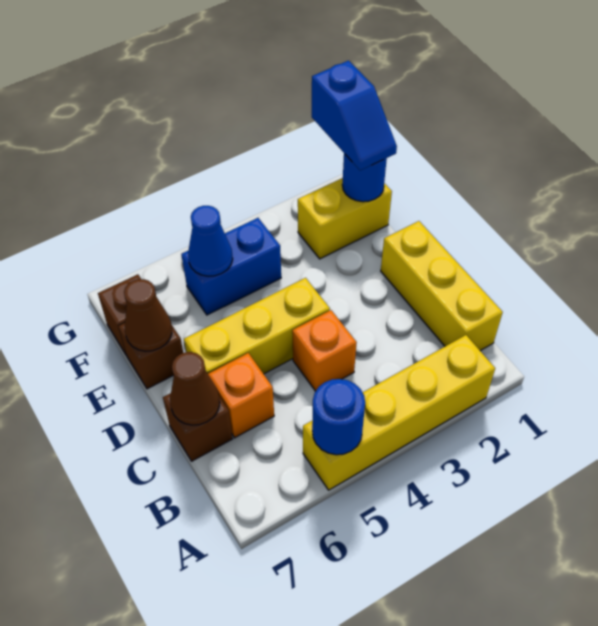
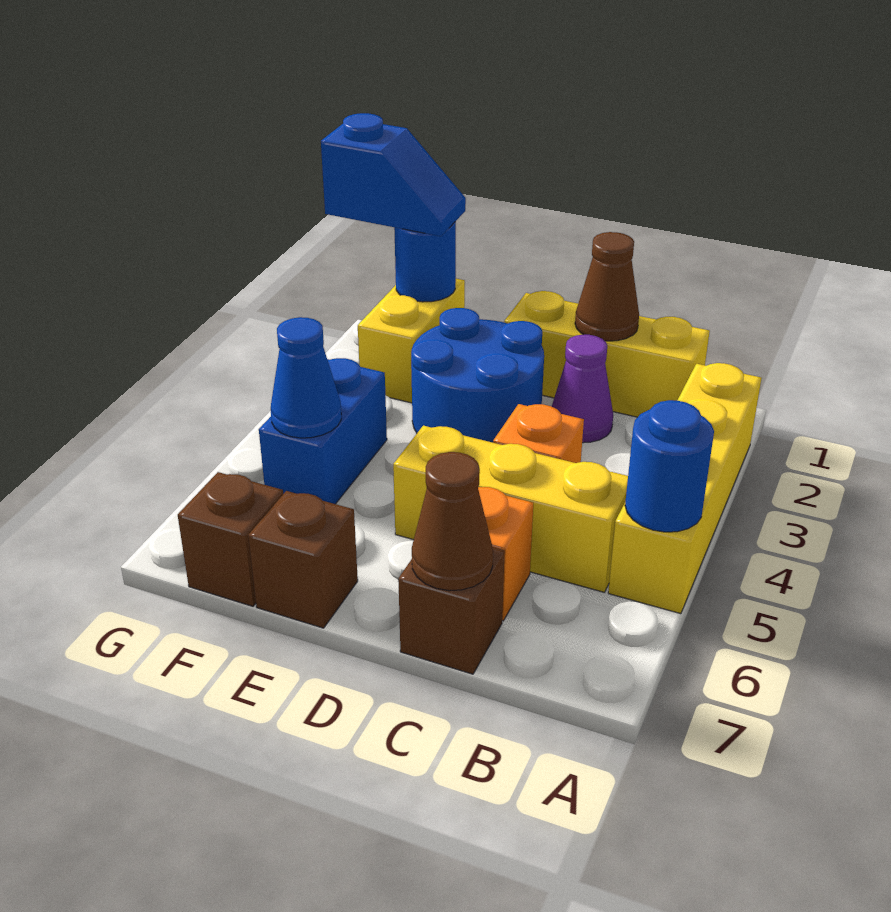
none -> purple 1x1 cone [552,335,613,443]
none -> blue 2x2 round brick [411,308,544,443]
yellow 1x3 brick [184,278,330,374] -> yellow 1x3 brick turned to [393,426,628,592]
brown 1x1 cone [124,279,172,351] -> brown 1x1 cone moved to [575,232,639,341]

